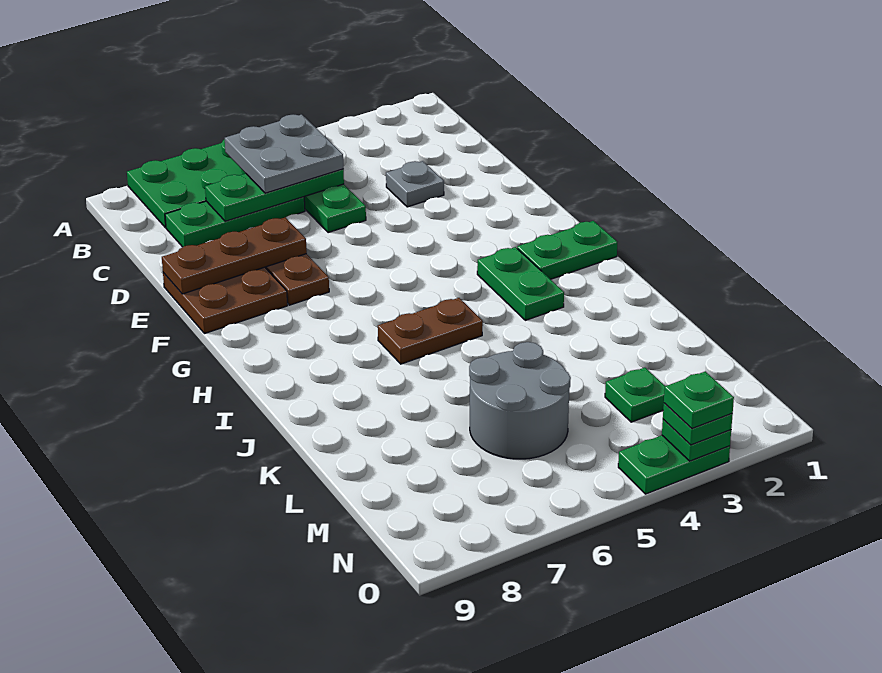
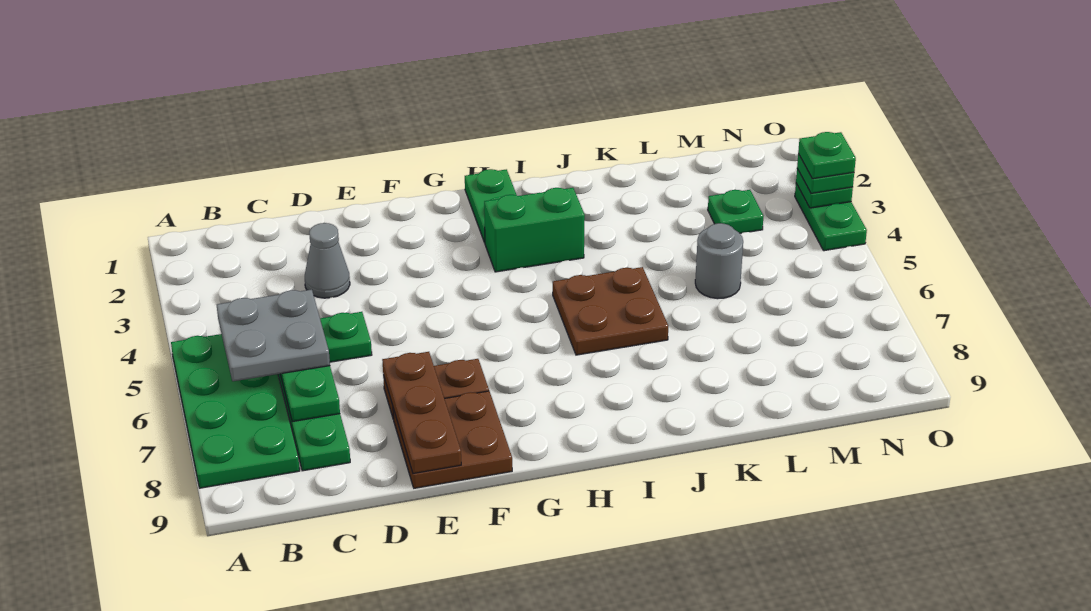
grey 1x1 plate [386,161,444,207] -> grey 1x1 cone [305,223,350,298]
green 1x2 plate [477,247,564,320] -> green 1x2 brick [484,188,585,272]
brown 1x2 plate [378,298,483,364] -> brown 2x2 plate [553,267,668,355]
grey 2x2 round brick [469,342,571,459] -> grey 1x1 round brick [695,223,743,299]

